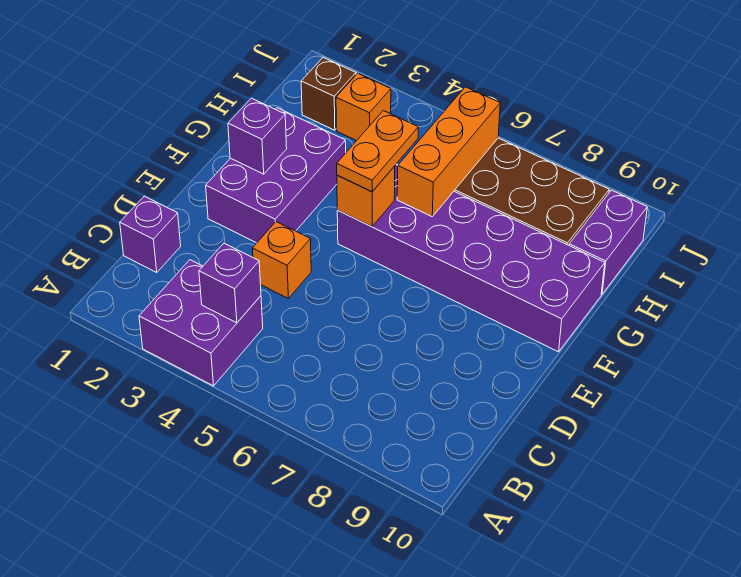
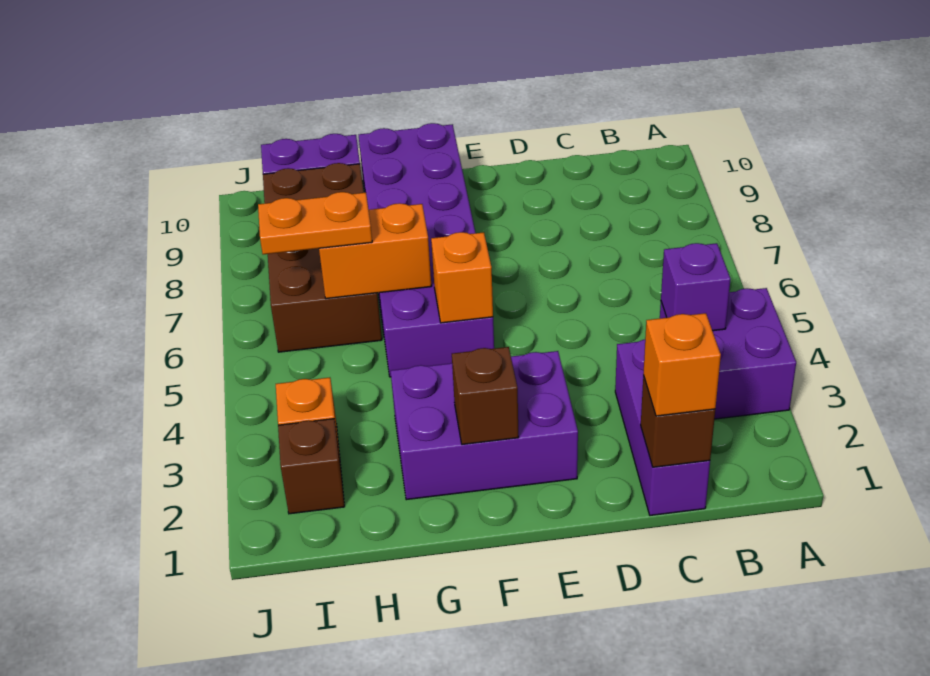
purple 1x1 brick [120,196,181,272] -> purple 1x3 brick [615,340,710,515]
none -> brown 1x1 brick [641,375,715,467]
orange 1x1 brick [252,222,311,298] -> orange 1x1 brick moved to [643,313,721,416]
purple 1x1 brick [228,98,287,174] -> brown 1x1 brick [452,347,519,445]
orange 1x2 plate [337,111,418,192] -> orange 1x2 plate moved to [258,192,372,254]
orange 1x3 brick [397,87,500,217] -> orange 1x2 brick [319,203,431,299]

